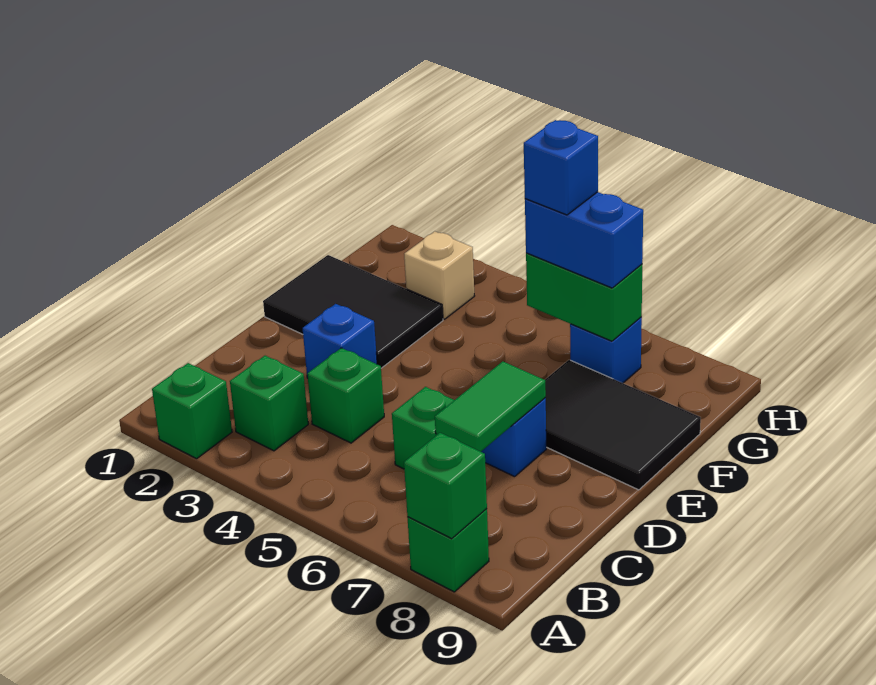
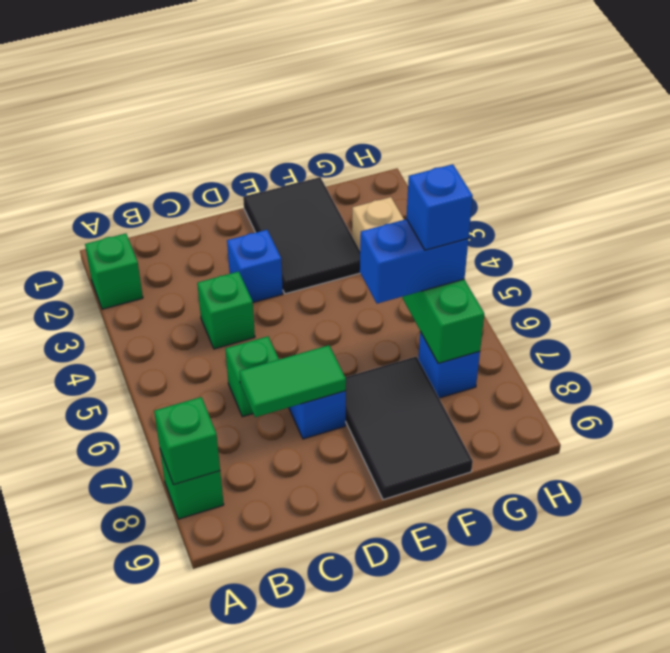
green 1x1 brick [230,356,308,451] -> none
blue 1x2 brick [525,192,643,288] -> blue 1x2 brick turned to [360,219,468,304]

